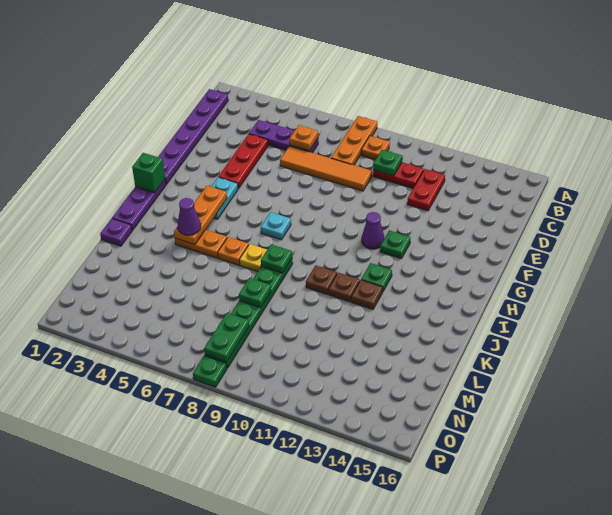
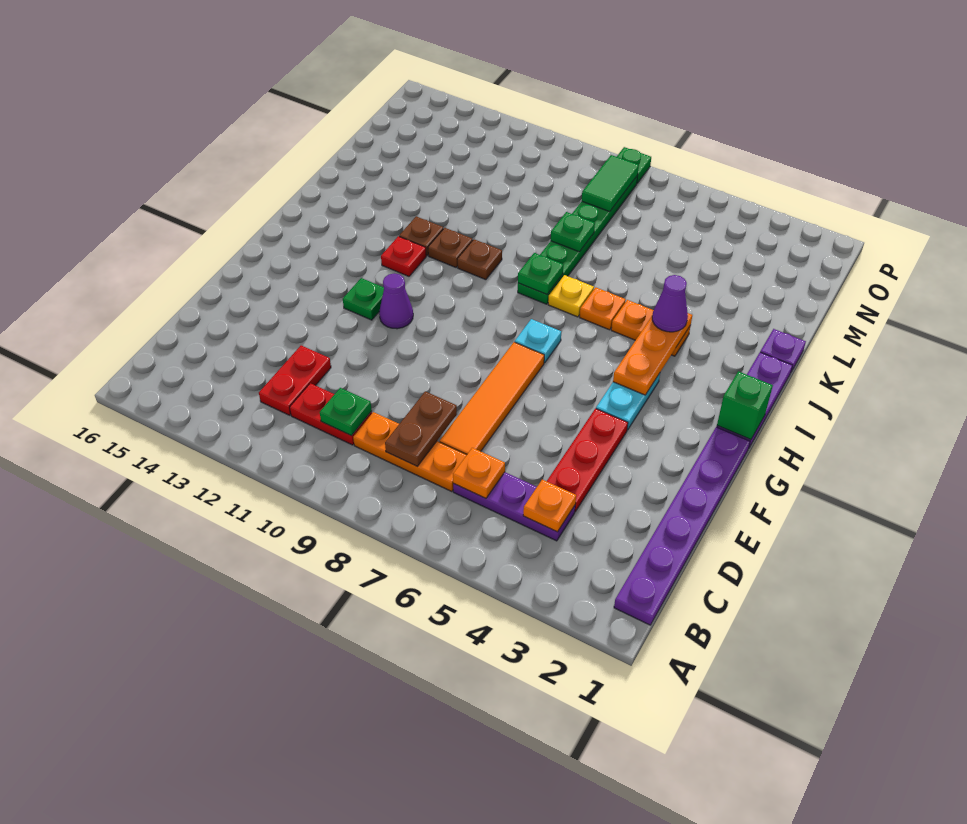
orange 1x3 plate [331,116,377,165] -> orange 1x3 plate turned to [353,412,466,492]
orange 1x1 plate [361,136,390,160] -> orange 1x1 plate moved to [523,480,576,532]
none -> brown 1x2 plate [385,391,457,467]
orange 1x4 tile [280,146,372,191] -> orange 1x4 tile turned to [440,342,544,455]
green 1x1 plate [361,263,392,292] -> red 1x1 plate [381,236,426,276]
green 1x2 plate [204,313,249,362] -> green 1x2 tile [582,155,639,212]

